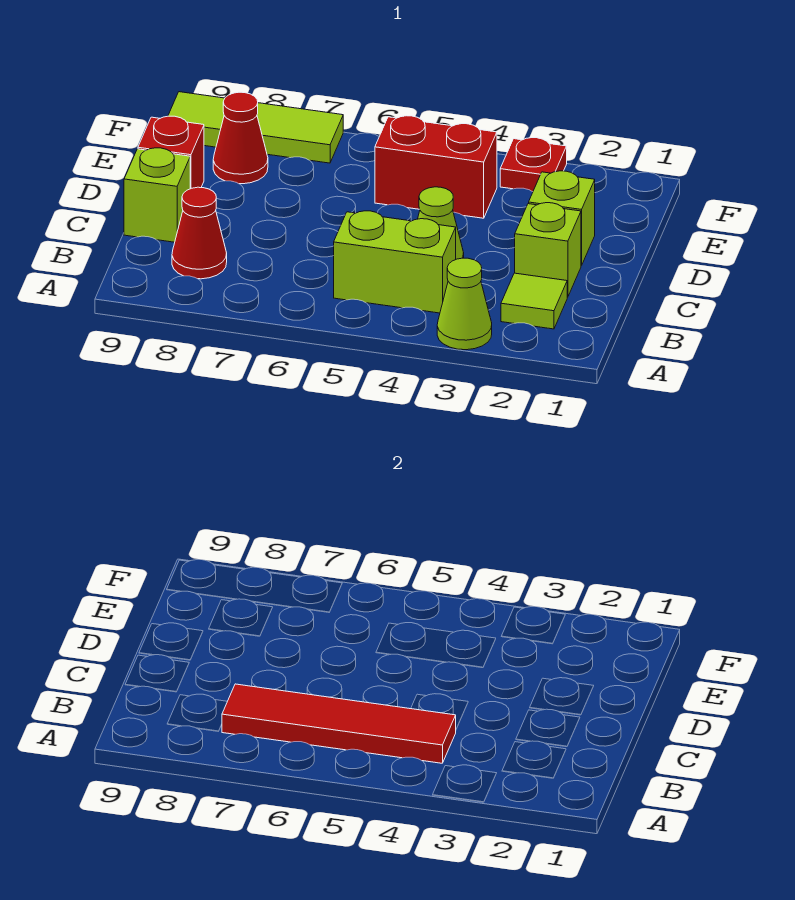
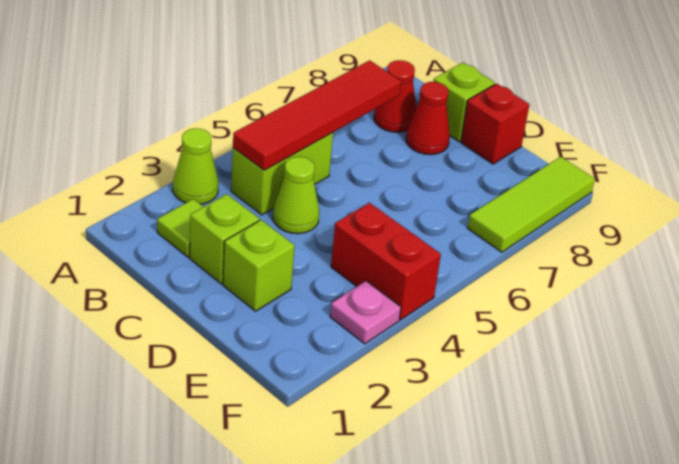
red 1x2 brick [375,116,497,218] -> red 1x2 brick turned to [331,203,441,320]
red 1x1 cone [213,92,268,184] -> red 1x1 cone moved to [406,82,450,155]
red 1x1 plate [500,138,567,192] -> pink 1x1 plate [330,281,401,344]

